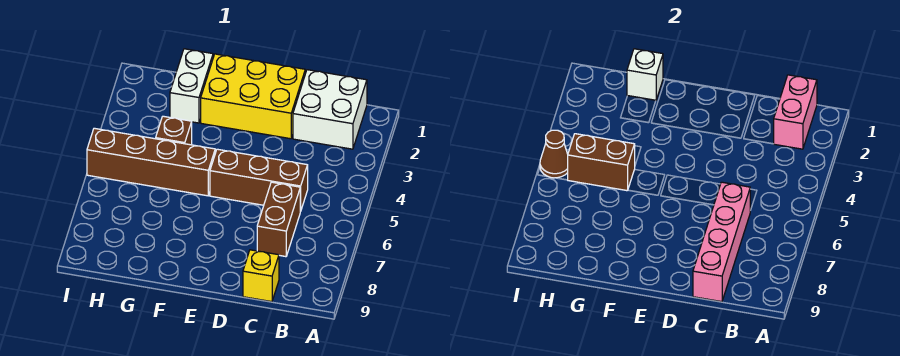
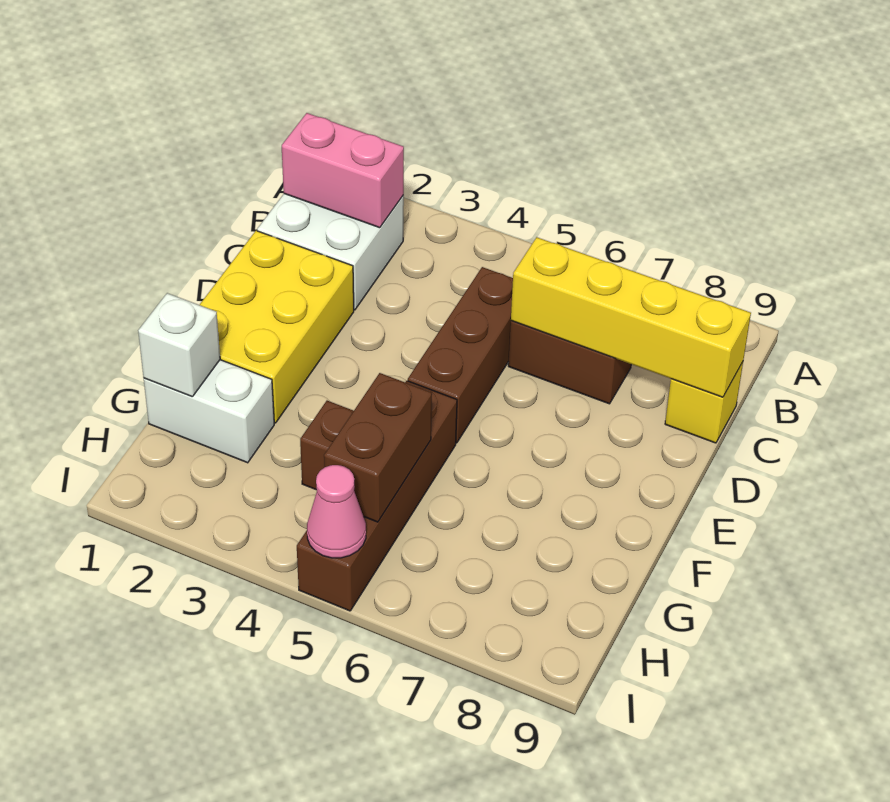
pink 1x4 brick [693,182,750,302] -> yellow 1x4 brick [511,237,751,397]
brown 1x1 cone [540,130,568,178] -> pink 1x1 cone [307,465,366,558]

